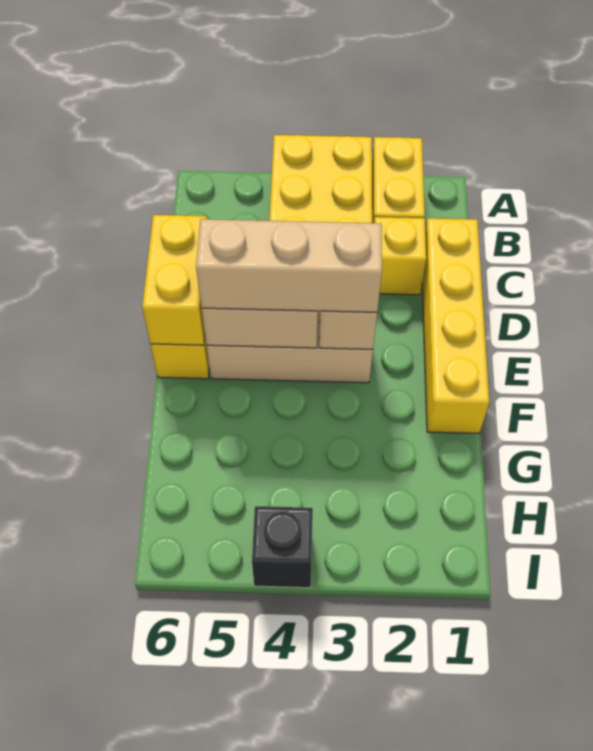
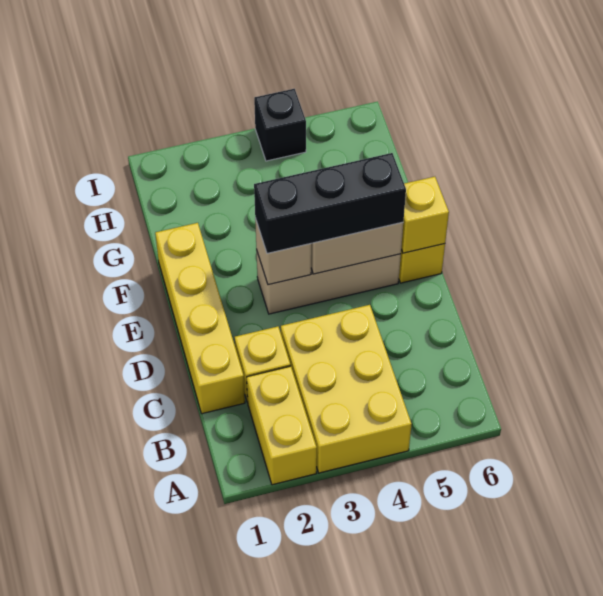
yellow 1x2 brick [142,215,207,345] -> yellow 1x1 brick [401,177,449,253]
tan 1x3 brick [196,219,382,312] -> black 1x3 brick [254,153,406,254]

